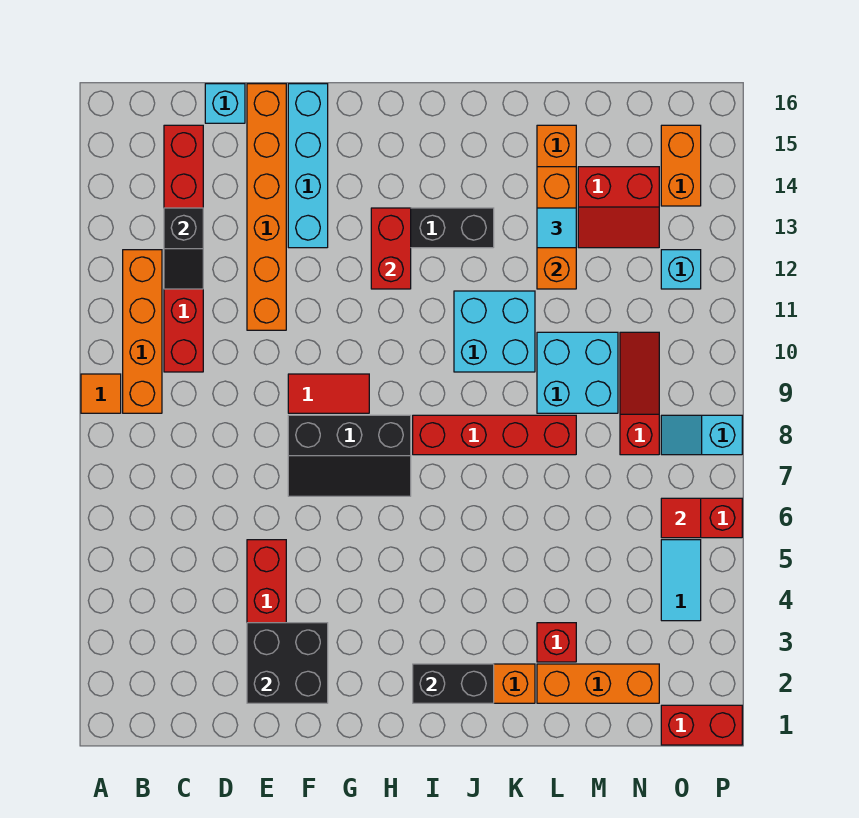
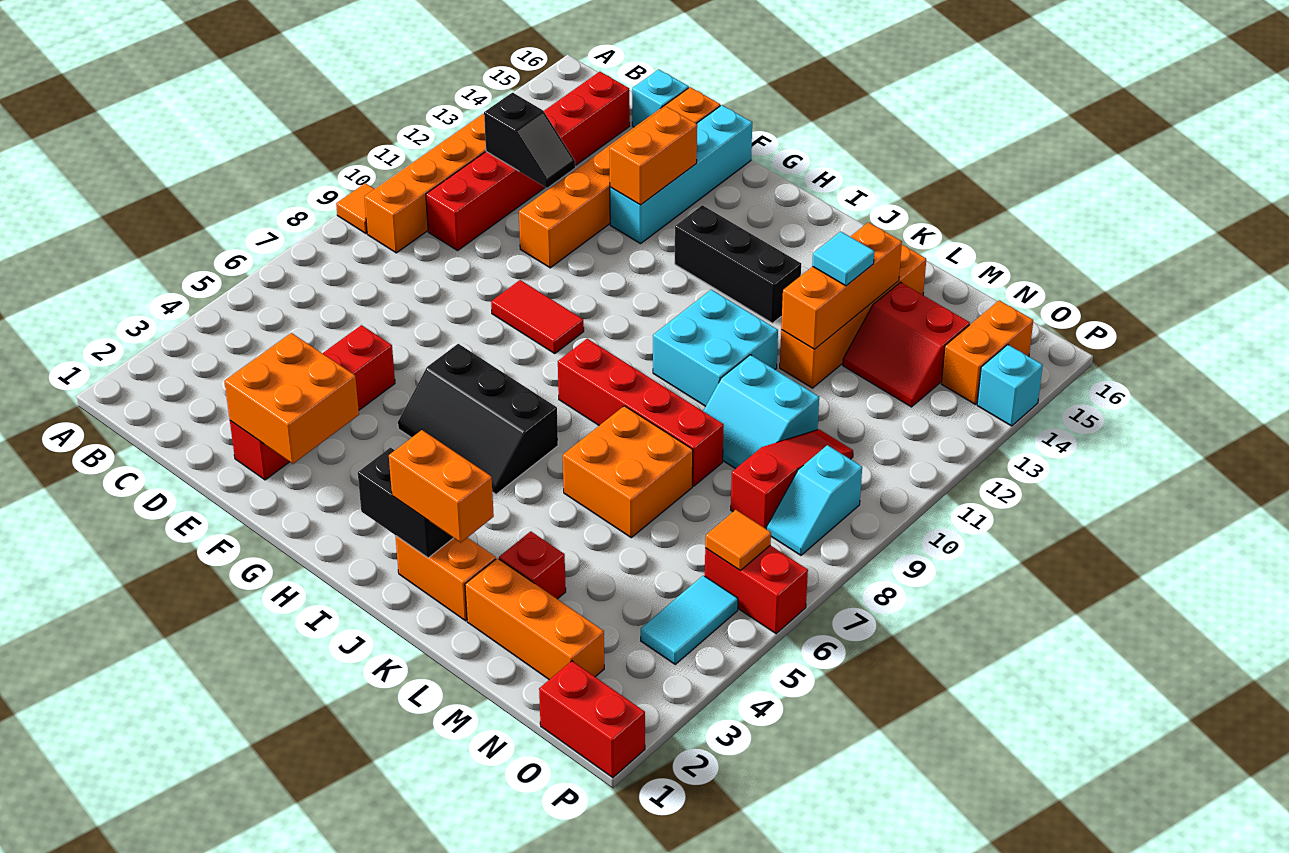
black 1x2 slope [164,208,203,289] -> black 1x2 slope turned to [484,93,575,188]
black 2x2 brick [247,623,328,703] -> orange 2x2 brick [224,333,359,464]
black 2x3 slope [288,415,411,496] -> black 2x3 slope moved to [398,344,558,494]
none -> orange 1x2 brick [609,107,697,205]
red 1x2 brick [371,208,411,289] -> none
none -> orange 1x2 brick [389,430,494,543]
none -> orange 2x2 brick [563,406,693,538]
cyan 2x2 brick [537,332,618,413] -> cyan 2x2 slope [703,355,819,469]
red 1x1 tile [661,498,701,538] -> orange 1x1 tile [705,510,771,571]
cyan 1x2 slope [661,415,742,455] -> cyan 1x2 slope turned to [767,445,862,555]
cyan 1x1 brick [661,250,701,289] -> cyan 1x1 brick moved to [977,345,1043,426]

